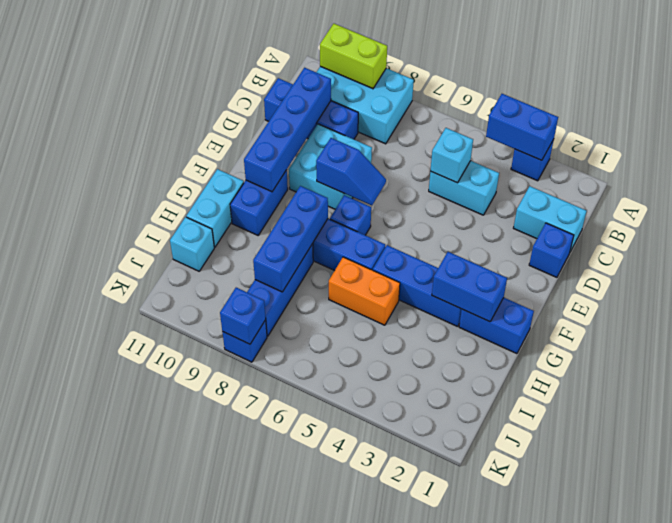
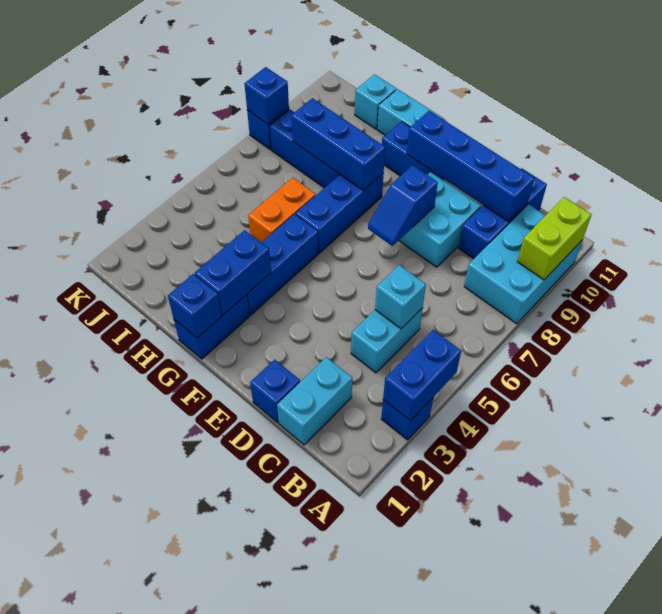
blue 1x1 brick [330,195,371,235] -> blue 1x1 brick moved to [168,274,222,338]

